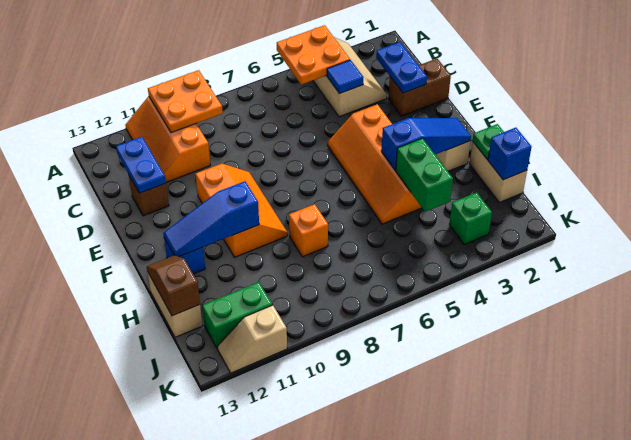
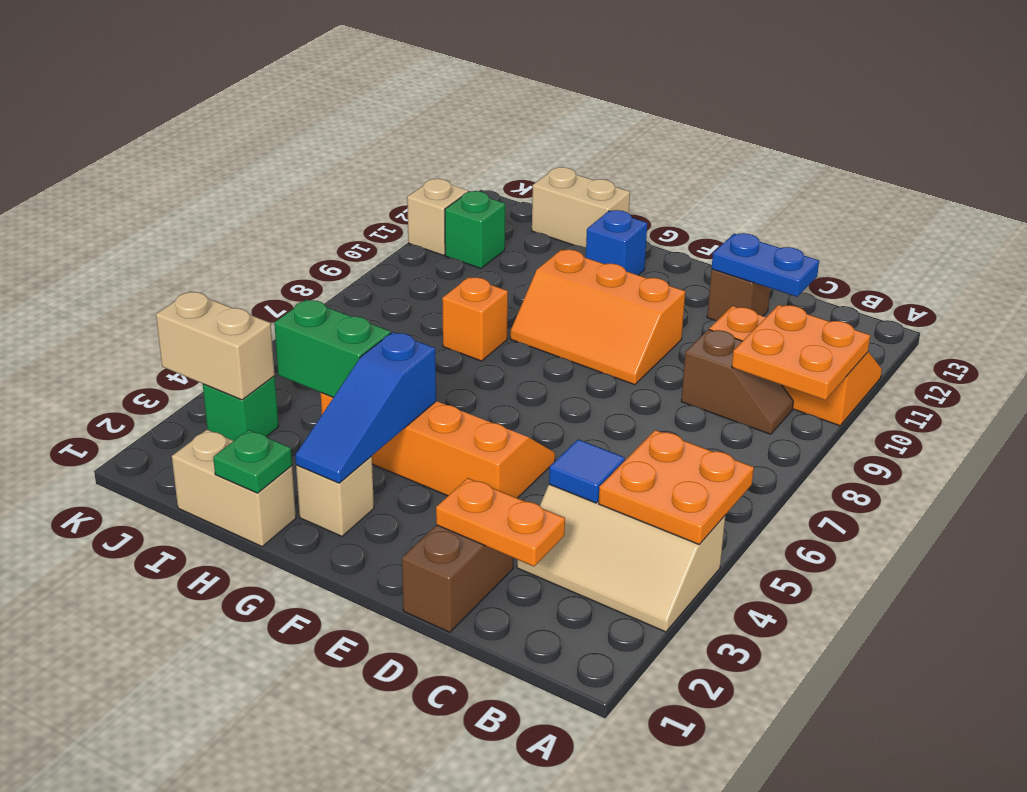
blue 1x2 plate [376,42,427,93] -> orange 1x2 plate [436,478,565,566]
blue 1x3 slope [163,181,259,257] -> none
brown 1x2 slope [147,255,200,316] -> brown 1x2 slope moved to [681,329,793,434]
blue 1x1 brick [488,128,531,180] -> none
none -> tan 1x2 brick [156,292,275,400]
green 1x2 brick [202,282,272,349] -> green 1x1 brick [445,191,505,268]

